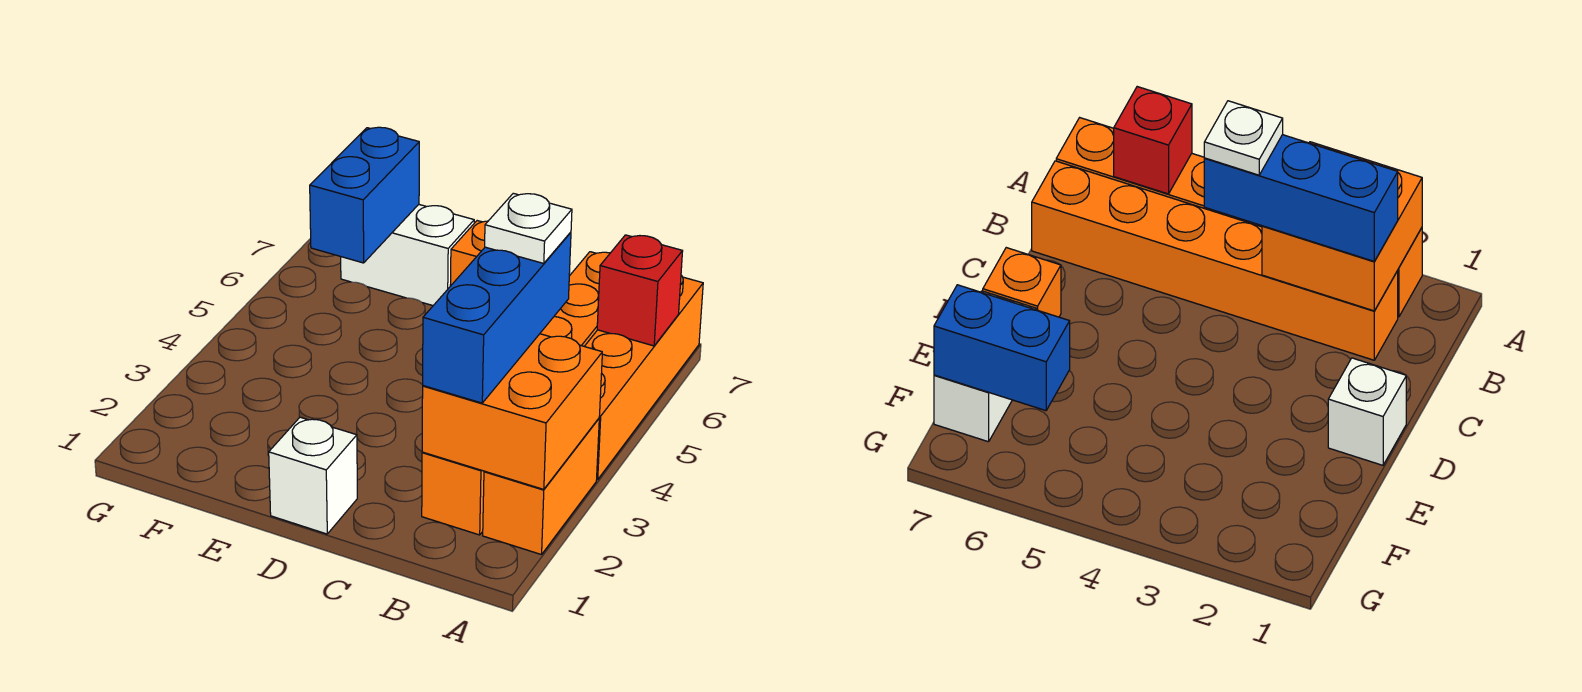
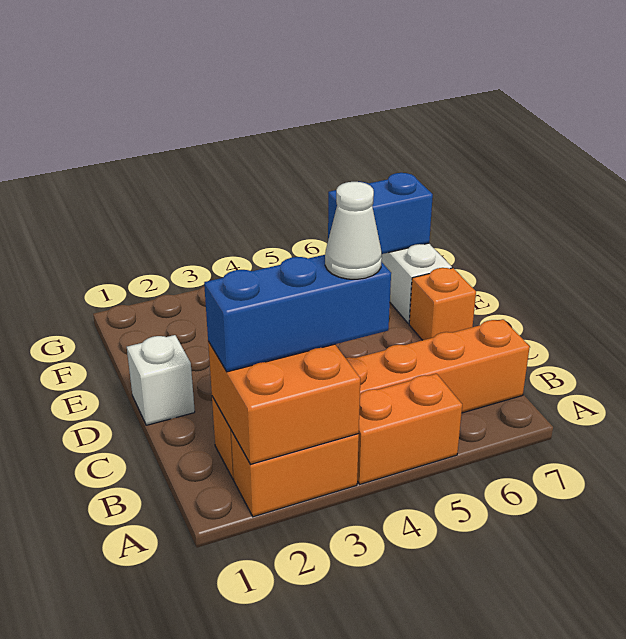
orange 1x4 brick [585,275,703,480] -> orange 1x2 brick [357,374,462,484]
red 1x1 brick [597,235,683,346] -> none
white 1x1 plate [485,193,572,263] -> white 1x1 cone [325,182,382,279]

